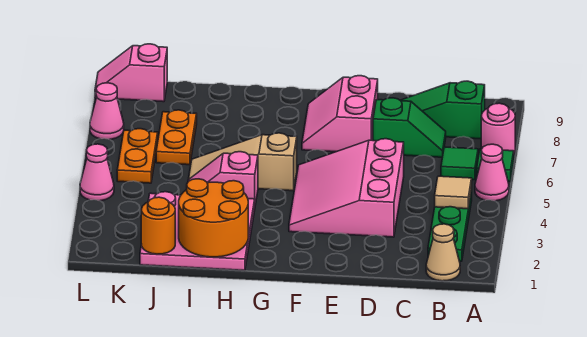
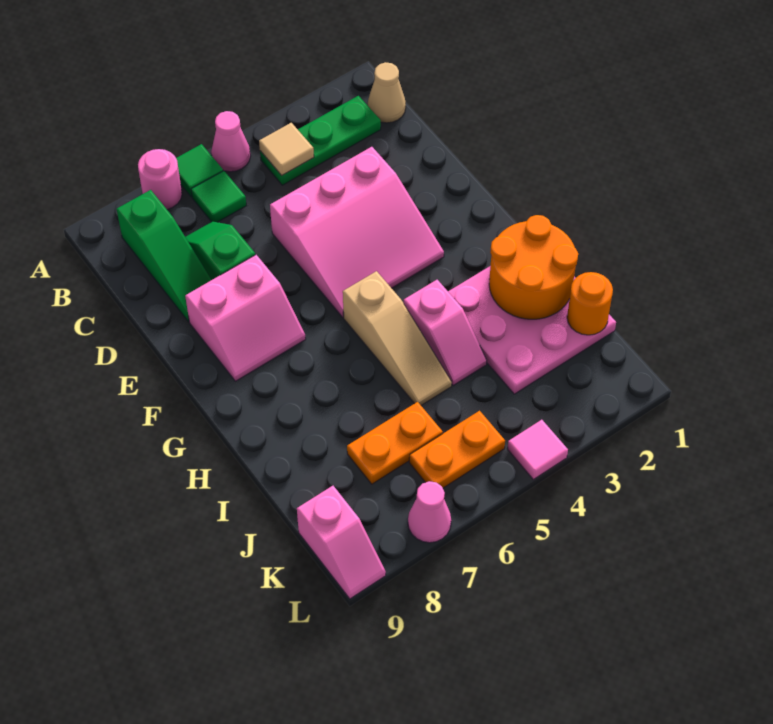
pink 1x1 cone [80,144,114,201] -> pink 1x1 tile [507,420,568,479]

